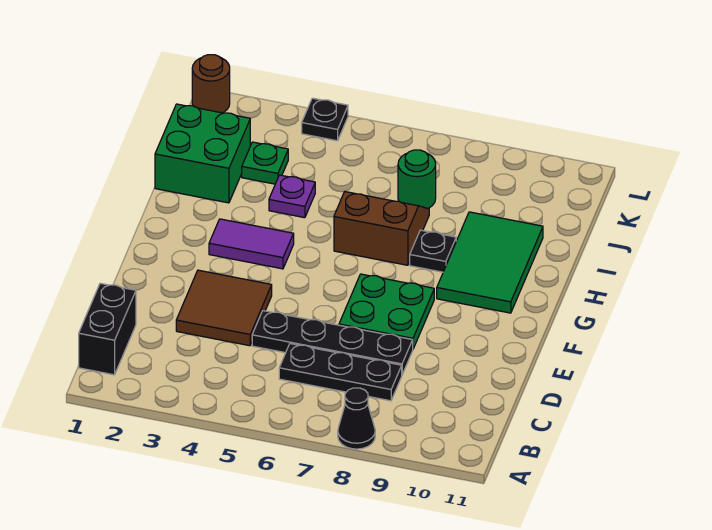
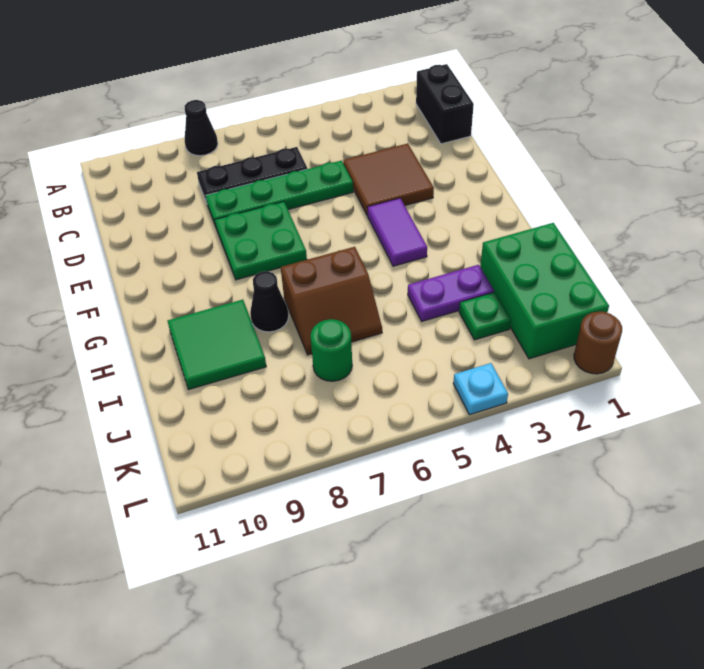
black 1x4 plate [252,311,413,374] -> green 1x4 plate [206,161,353,226]
purple 1x2 tile [209,219,294,269] -> purple 1x2 tile turned to [367,198,427,266]
green 2x3 tile [437,212,543,313] -> green 2x2 tile [168,300,266,390]
black 1x1 plate [410,230,456,272] -> black 1x1 cone [250,271,289,332]
green 2x2 brick [155,104,250,203] -> green 2x3 brick [480,223,609,359]
purple 1x1 plate [269,175,315,218] -> purple 1x2 plate [408,265,494,321]
black 1x1 plate [302,98,348,141] -> cyan 1x1 plate [453,363,508,415]

